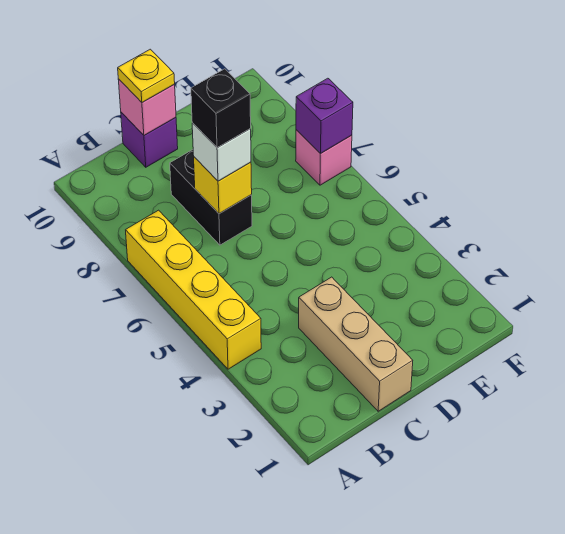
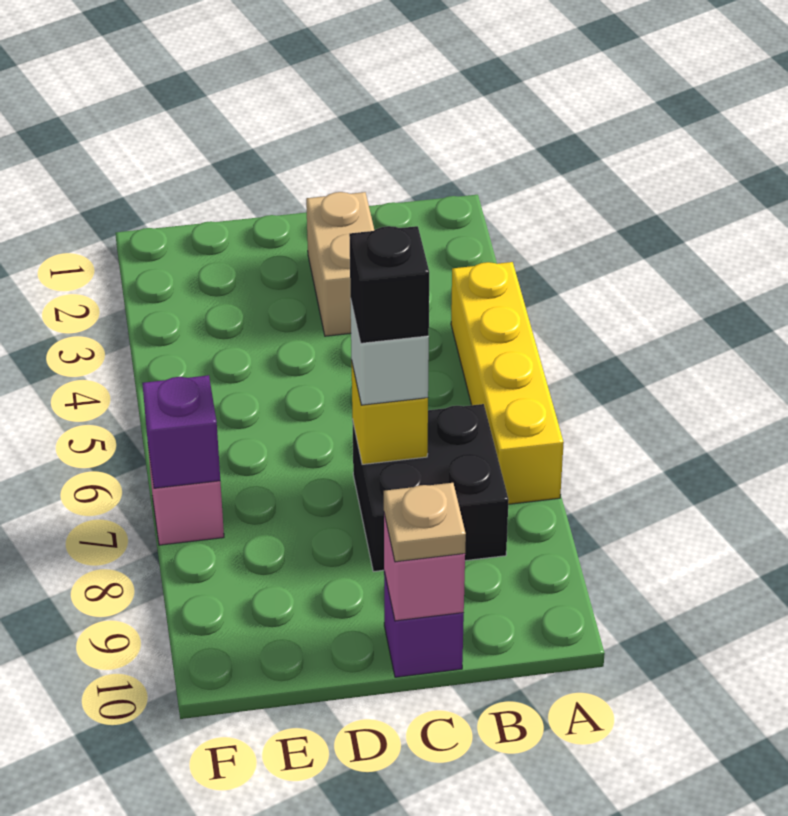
tan 1x3 brick [299,277,413,411] -> tan 1x2 brick [306,192,374,336]
black 1x2 brick [170,150,252,245] -> black 2x2 brick [352,404,509,572]
yellow 1x1 plate [118,49,175,102] -> tan 1x1 plate [384,483,466,562]

